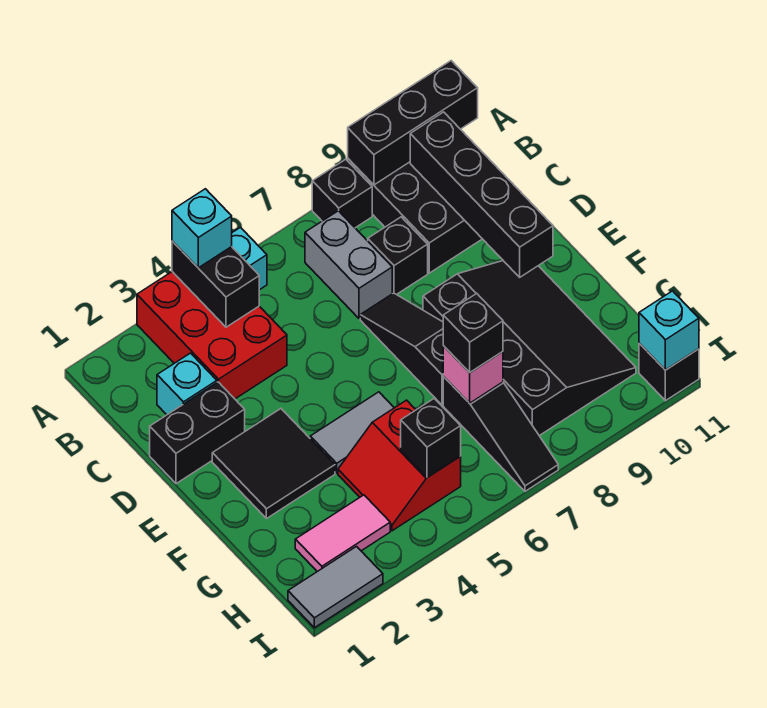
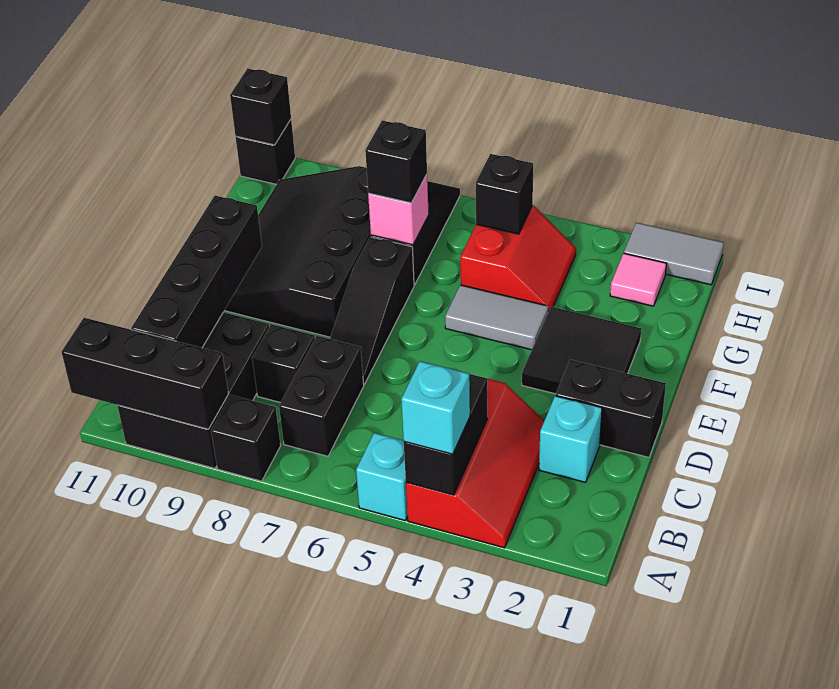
red 2x3 brick [137,272,287,399] -> red 2x3 slope [406,379,544,548]
grey 1x2 brick [305,211,392,319] -> black 1x2 brick [279,336,364,456]
pink 1x2 tile [295,495,390,572] -> pink 1x1 tile [610,253,667,306]
cyan 1x1 brick [639,291,699,370] -> black 1x1 brick [230,69,291,145]

